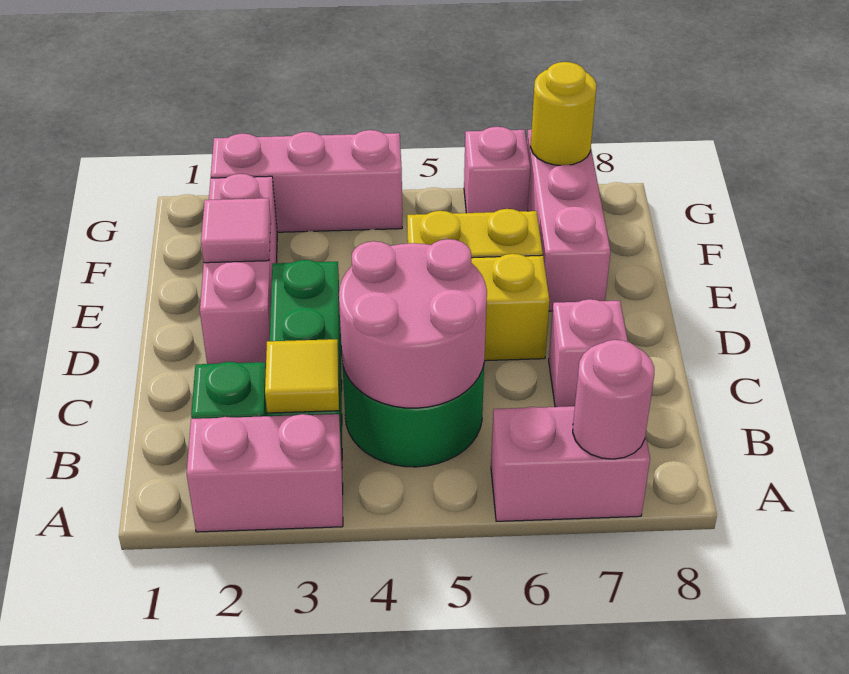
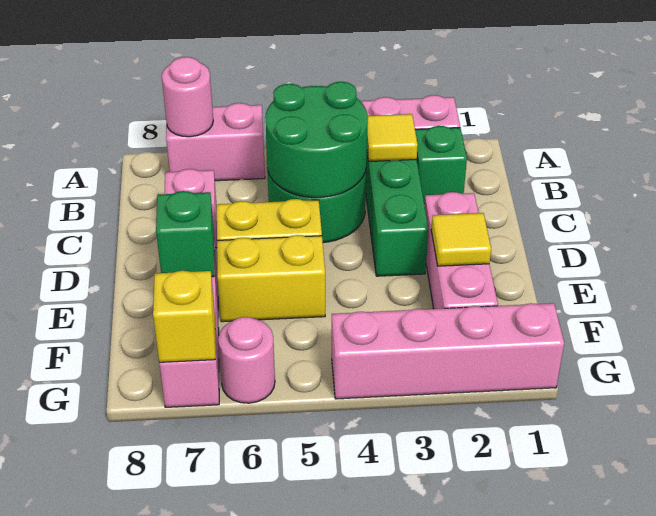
pink 2x2 round brick [339,239,487,408] -> green 2x2 round brick [265,82,368,198]
pink 1x1 tile [201,198,271,263] -> yellow 1x1 tile [431,213,491,266]
none -> green 1x1 brick [156,191,215,277]
pink 1x3 brick [211,130,402,232] -> pink 1x4 brick [332,303,564,399]
pink 1x1 brick [464,127,530,213] -> pink 1x1 round brick [218,317,275,403]
yellow 1x1 round brick [531,62,597,165] -> yellow 1x1 brick [153,271,215,362]

